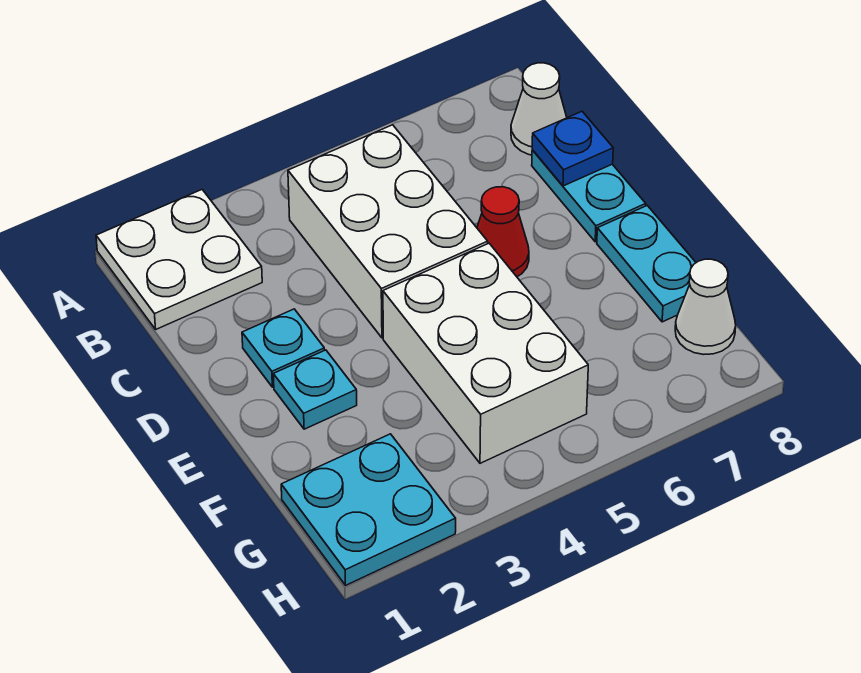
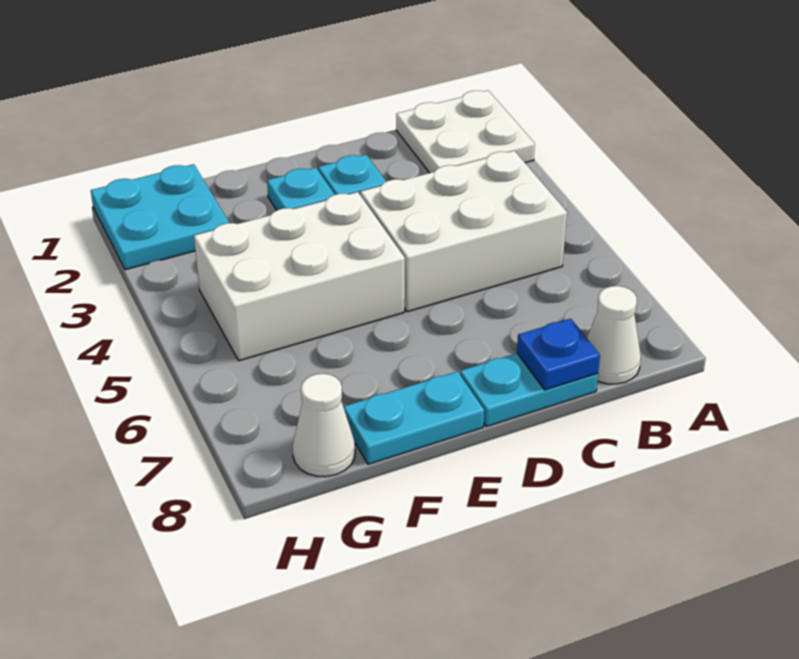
red 1x1 cone [477,187,529,277] -> none

